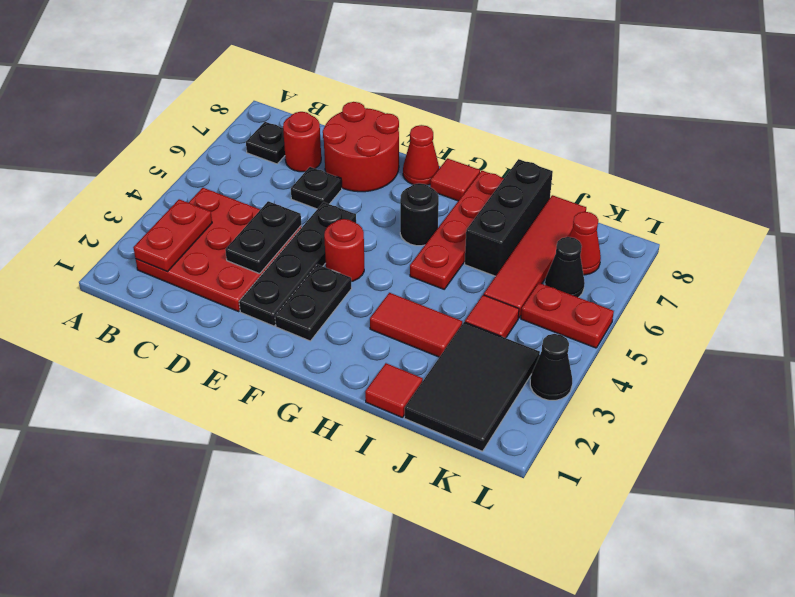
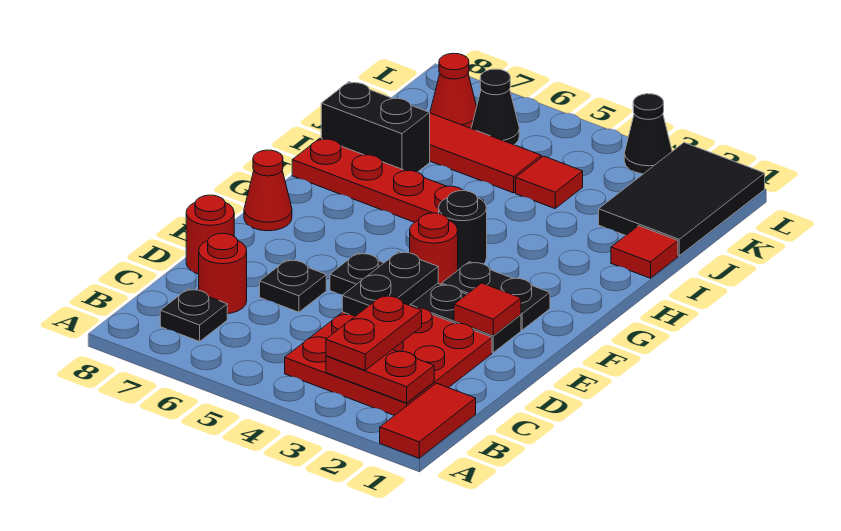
black 1x2 plate [225,201,301,274] -> black 1x2 plate turned to [342,252,438,316]
red 2x2 round brick [323,102,399,192] -> red 1x1 round brick [186,195,234,274]
black 1x1 round brick [400,183,439,246] -> black 1x1 round brick moved to [439,191,487,270]
red 1x1 tile [430,158,480,201] -> red 1x1 tile moved to [454,283,521,335]
red 1x2 tile [370,293,462,357] -> red 1x2 tile moved to [380,383,476,458]
black 1x3 brick [465,159,553,276] -> black 1x2 brick [321,82,430,172]
black 2x3 tile [404,322,540,451] -> black 2x3 tile turned to [599,143,765,256]
red 1x2 plate [521,283,614,348] -> red 1x2 plate moved to [326,295,422,370]

